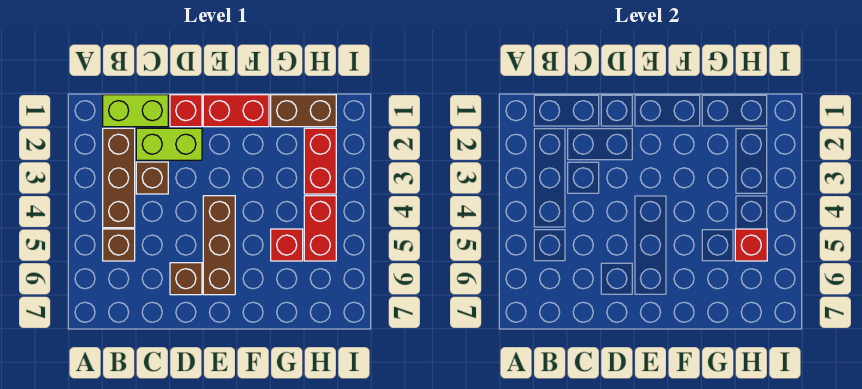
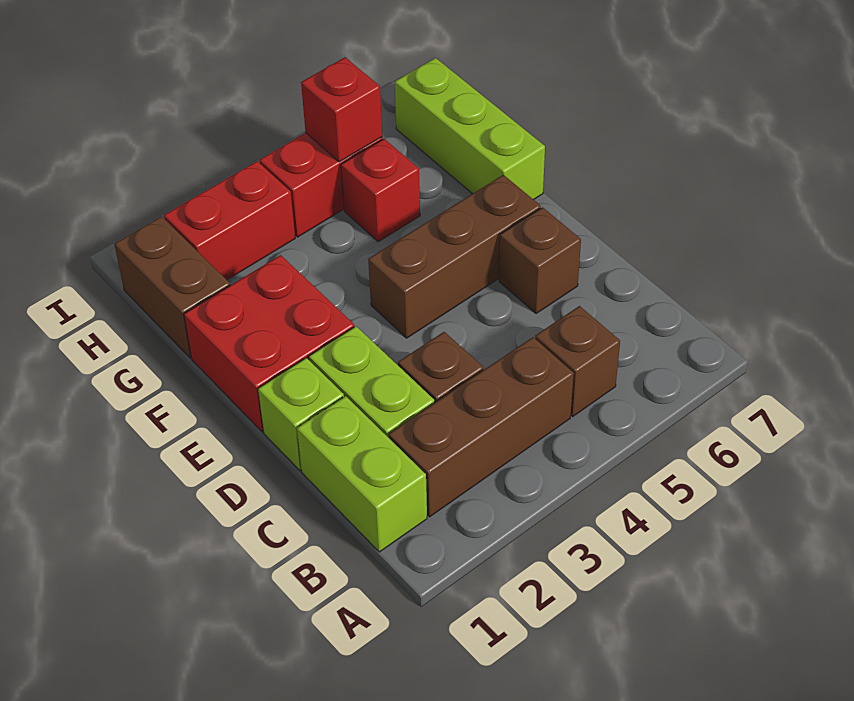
red 1x1 brick [170,95,202,127] -> lime 1x1 brick [258,358,344,471]
red 1x2 brick [203,95,269,127] -> red 2x2 brick [184,255,354,432]
none -> lime 1x3 brick [395,58,545,200]

